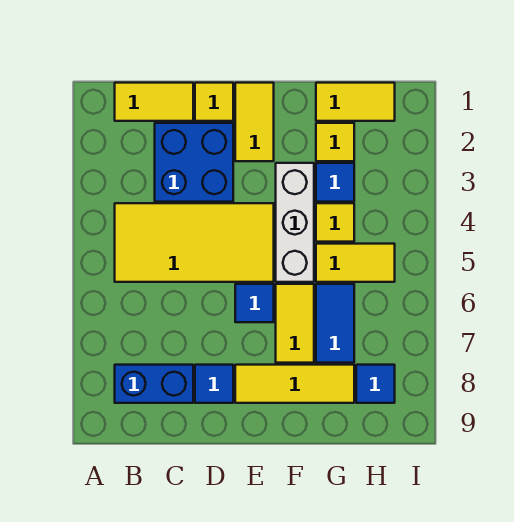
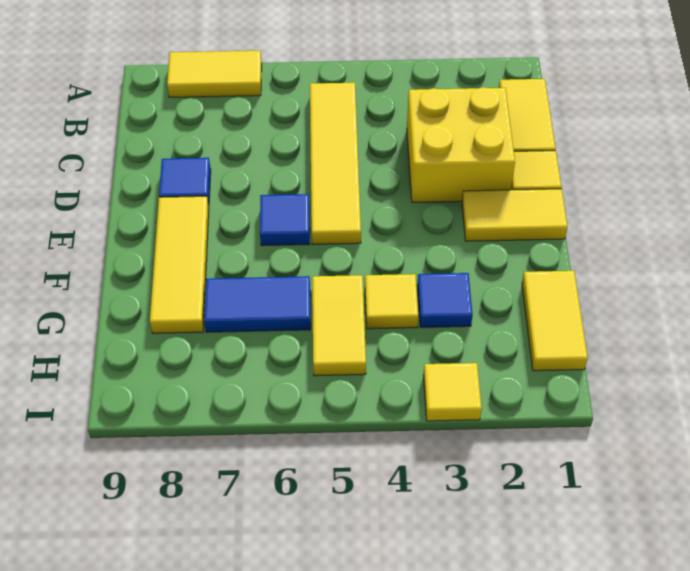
yellow 2x4 tile [115,203,274,282] -> yellow 1x4 tile [310,83,361,244]
blue 1x2 brick [115,365,193,403] -> none
blue 2x2 brick [155,123,233,202] -> yellow 2x2 brick [407,87,515,202]
white 1x3 brick [276,163,314,282] -> none
yellow 1x2 tile [276,284,314,363] -> yellow 1x2 tile moved to [167,51,262,97]
yellow 1x1 tile [316,123,354,161] -> yellow 1x1 tile moved to [423,363,482,421]
blue 1x1 tile [356,365,395,403] -> none

